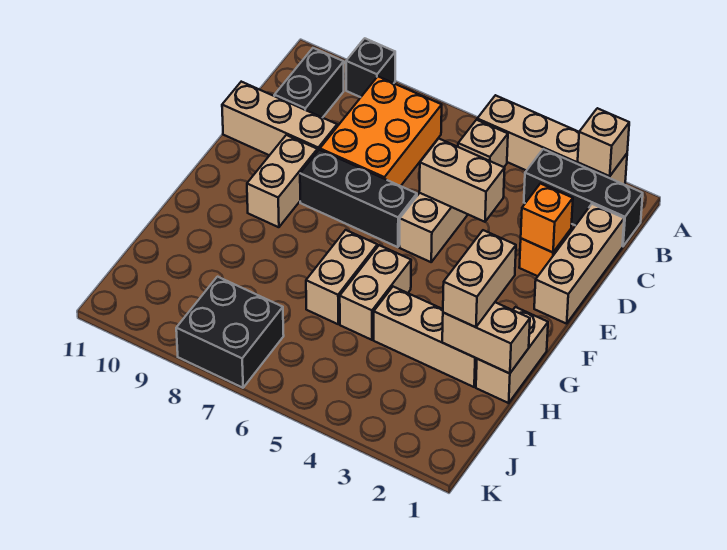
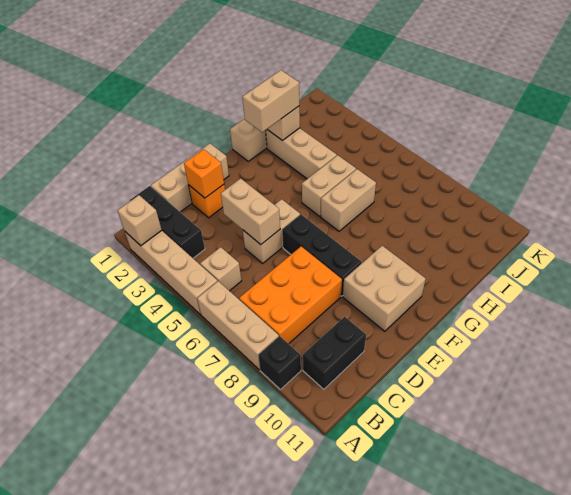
tan 1x3 brick [222,82,337,155] -> tan 1x3 brick moved to [197,281,279,370]
tan 1x2 brick [247,135,317,227] -> tan 2x2 brick [343,246,426,331]
black 2x2 brick [176,277,284,388] -> none

